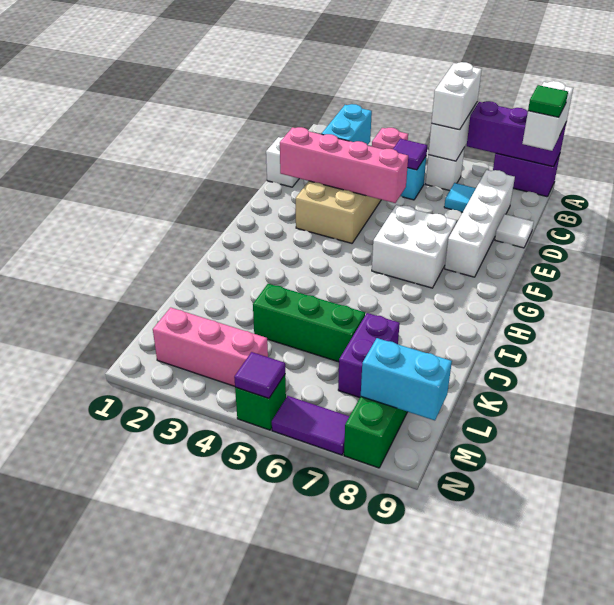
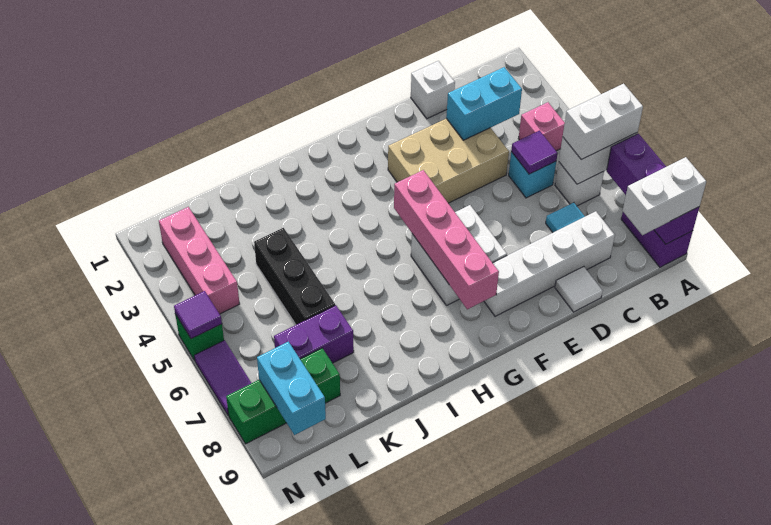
green 1x1 tile [528,85,568,117] -> none
pink 1x4 brick [280,127,408,203] -> pink 1x4 brick moved to [394,170,499,309]
green 1x3 brick [253,284,365,362] -> black 1x3 brick [254,228,335,325]

